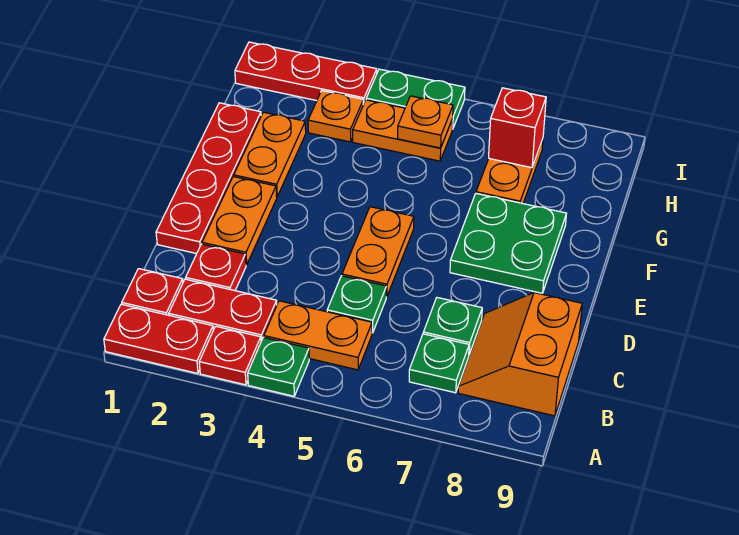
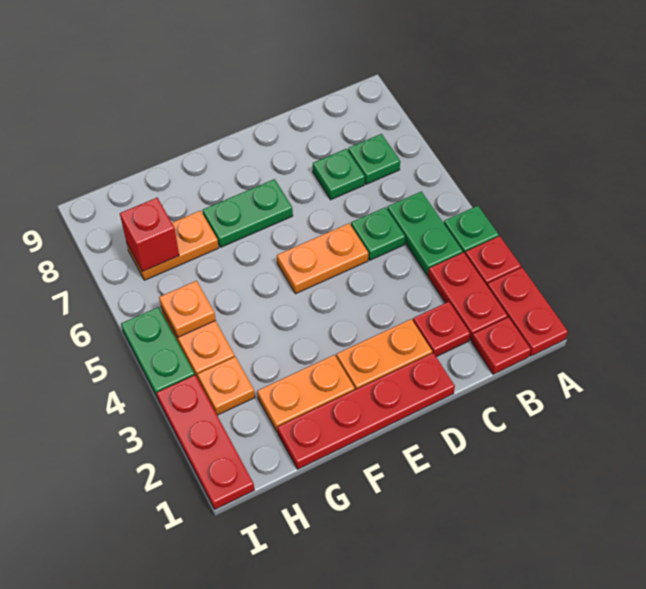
orange 1x2 plate [264,301,372,370] -> green 1x2 plate [387,192,463,275]
orange 2x2 slope [458,293,582,416] -> none
green 2x2 plate [450,194,567,293] -> green 1x2 plate [203,179,293,247]

